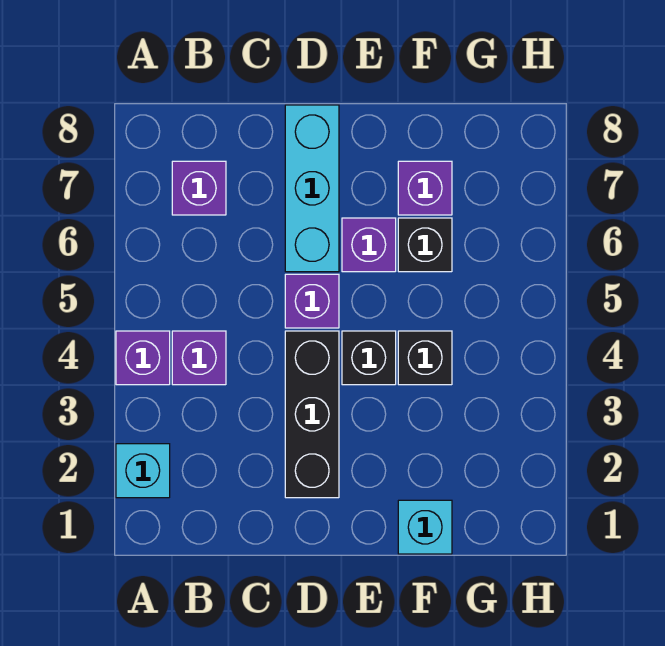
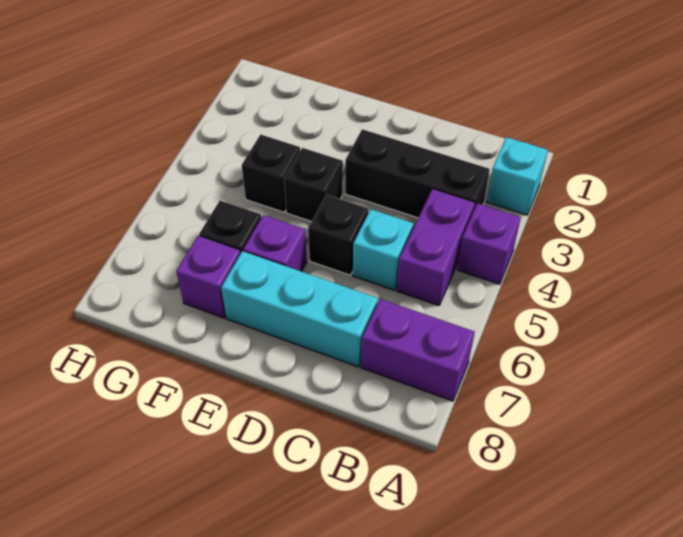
purple 1x1 brick [172,331,226,385] -> purple 1x2 brick [397,189,475,306]
purple 1x1 brick [172,161,226,215] -> purple 1x2 brick [361,299,475,401]
black 1x3 brick [285,331,339,498] -> black 1x3 brick turned to [345,129,490,218]
purple 1x1 brick [285,274,339,328] -> black 1x1 brick [308,195,368,275]
cyan 1x3 brick [285,105,339,272] -> cyan 1x3 brick turned to [221,251,378,367]
cyan 1x1 brick [398,500,452,554] -> cyan 1x1 brick moved to [353,209,413,290]

